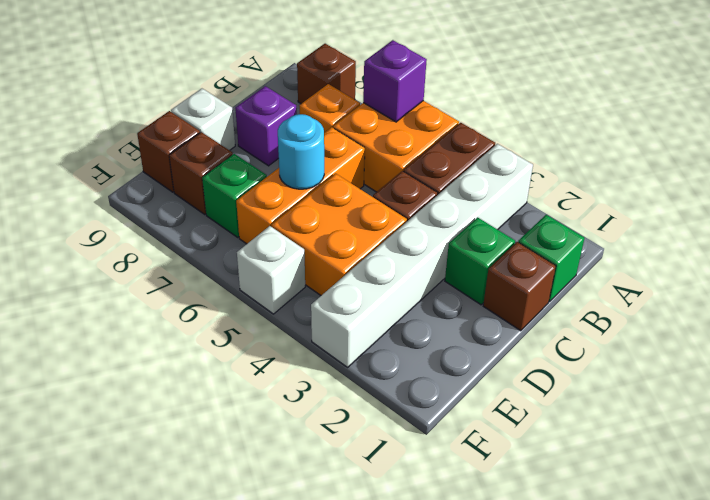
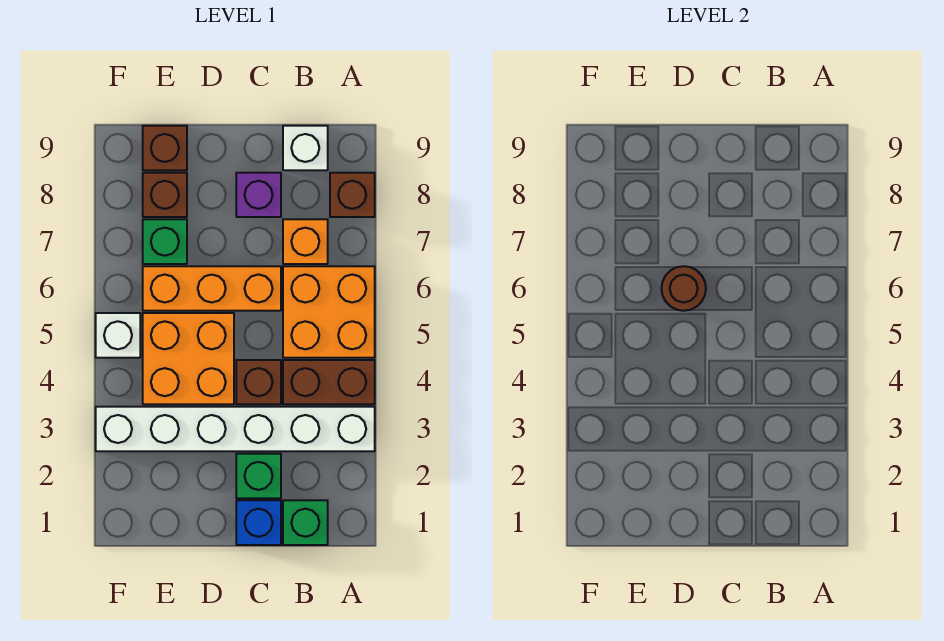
purple 1x1 brick [363,40,427,122] -> none
brown 1x1 brick [483,242,556,331] -> blue 1x1 brick [236,500,281,545]
cyan 1x1 round brick [278,114,324,189] -> brown 1x1 round brick [661,266,706,311]
white 1x1 brick [171,89,235,150] -> white 1x1 brick moved to [283,126,328,170]

